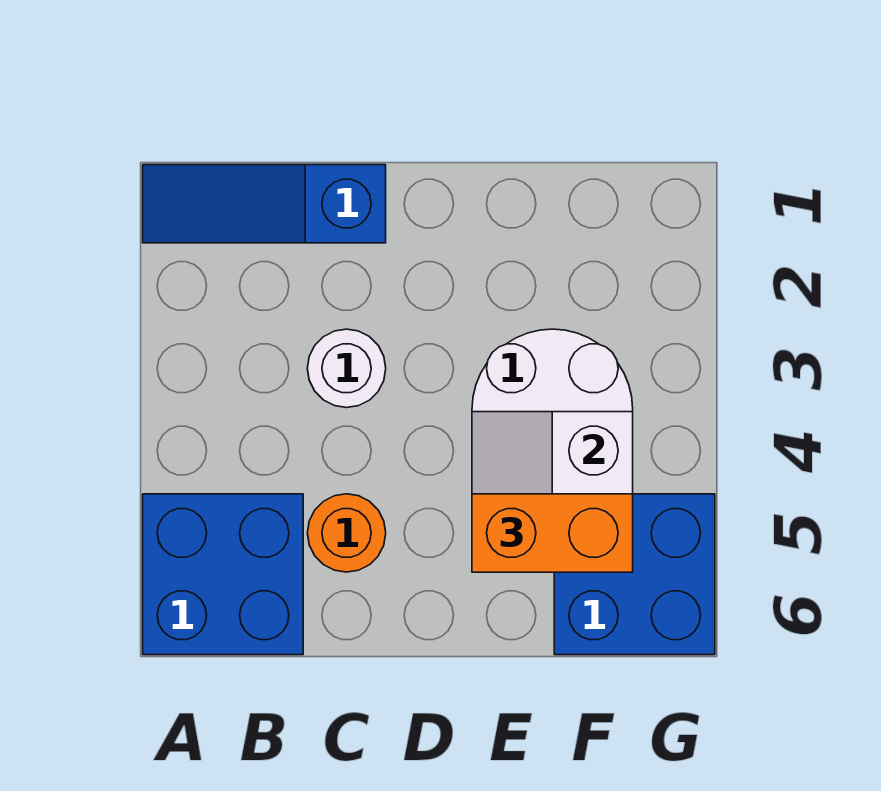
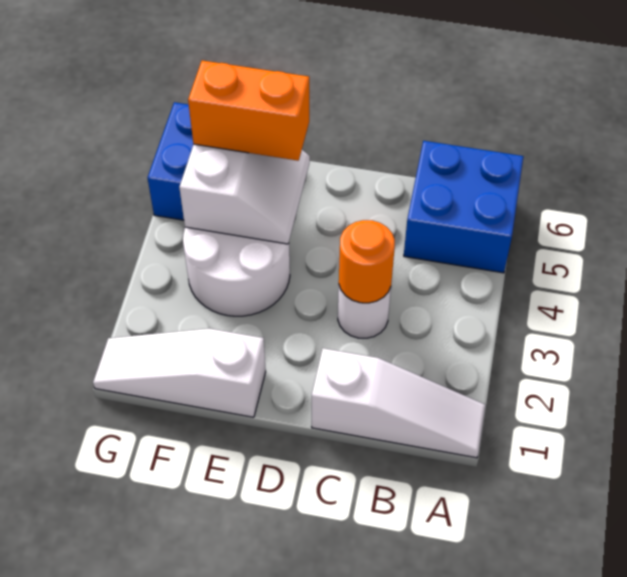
blue 1x3 slope [143,165,386,243] -> white 1x3 slope [312,348,485,458]
orange 1x1 round brick [307,494,386,572] -> orange 1x1 round brick moved to [339,220,395,303]
none -> white 1x3 slope [93,328,266,417]

